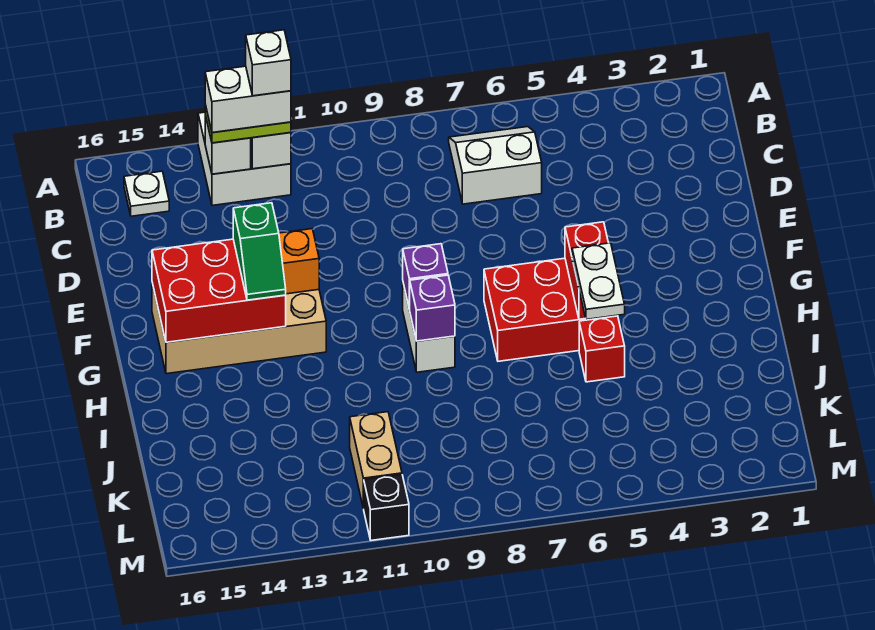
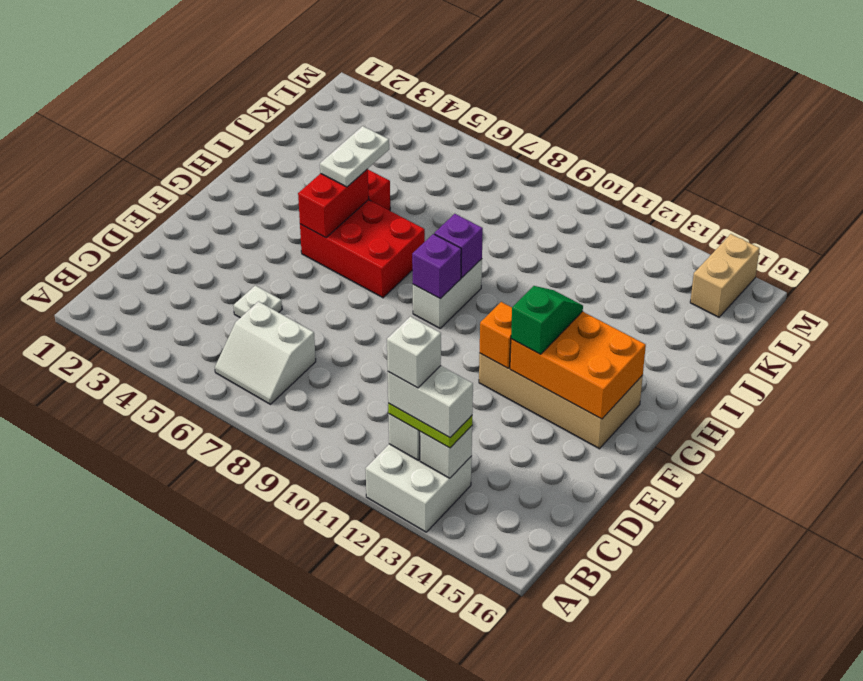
white 1x1 plate [124,171,169,216] -> white 1x1 plate moved to [234,285,282,318]
red 2x3 brick [152,239,286,342] -> orange 2x3 brick [510,311,646,419]
tan 1x2 brick [350,412,402,509] -> tan 1x2 brick moved to [690,234,760,317]
black 1x1 brick [364,475,409,540] -> none

